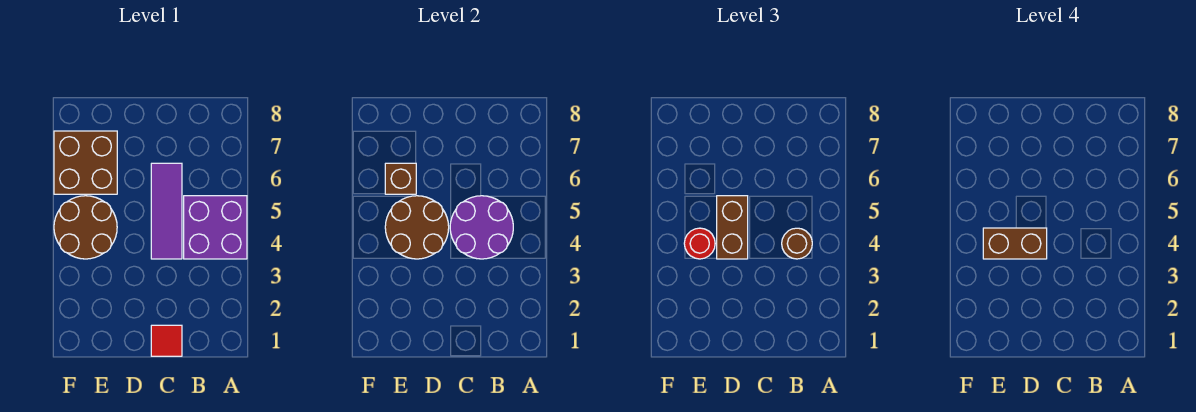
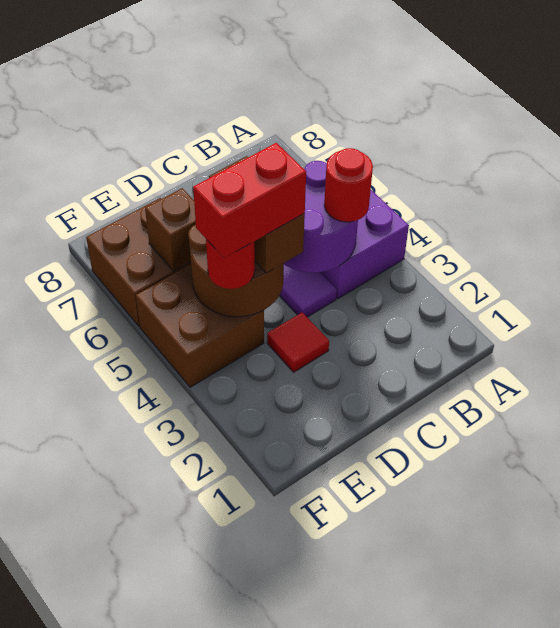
brown 1x1 round brick [782,228,812,259] -> red 1x1 round brick [324,148,373,222]
red 1x1 tile [151,325,182,356] -> red 1x1 tile moved to [267,312,329,372]
brown 1x2 brick [983,228,1047,259] -> red 1x2 brick [193,143,306,258]
brown 2x2 round brick [54,196,117,259] -> brown 2x2 brick [136,264,264,387]

